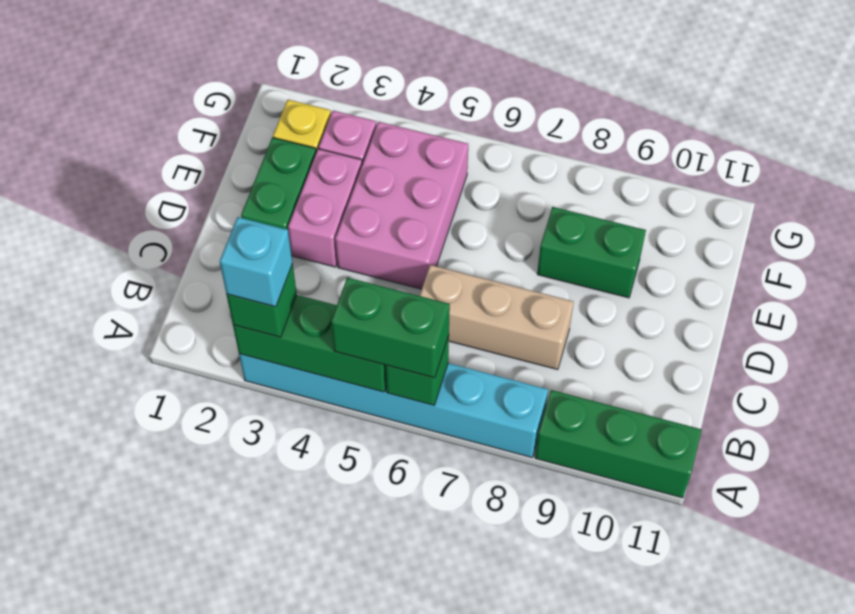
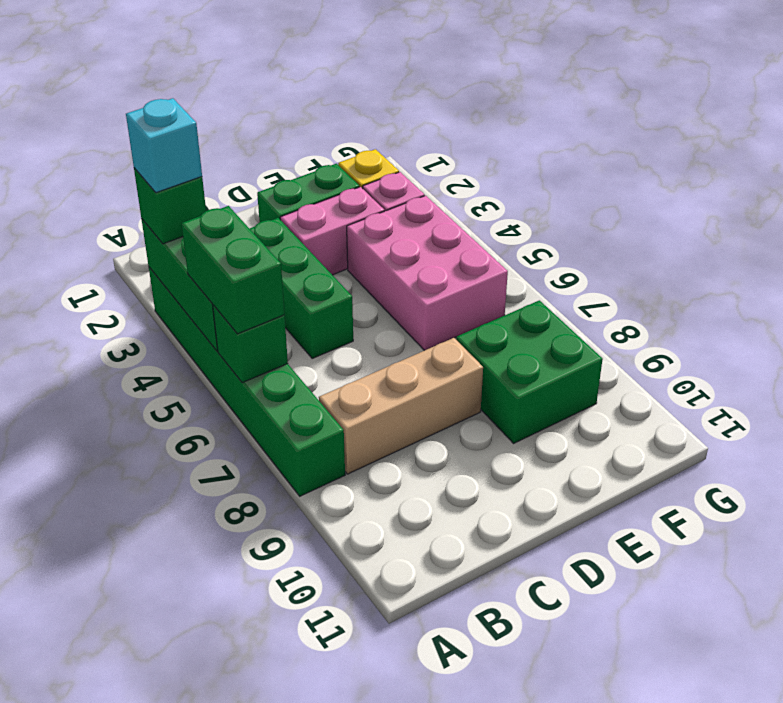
cyan 1x6 brick [239,354,548,457] -> green 1x6 brick [149,267,345,496]
green 1x3 brick [535,390,702,498] -> green 1x3 brick moved to [249,218,353,358]
tan 1x3 brick [420,265,574,370] -> tan 1x3 brick turned to [319,338,483,474]
pink 2x3 brick [335,122,468,289] -> pink 2x3 brick turned to [347,196,508,350]
green 1x2 brick [537,207,646,298] -> green 2x2 brick [456,300,603,443]

